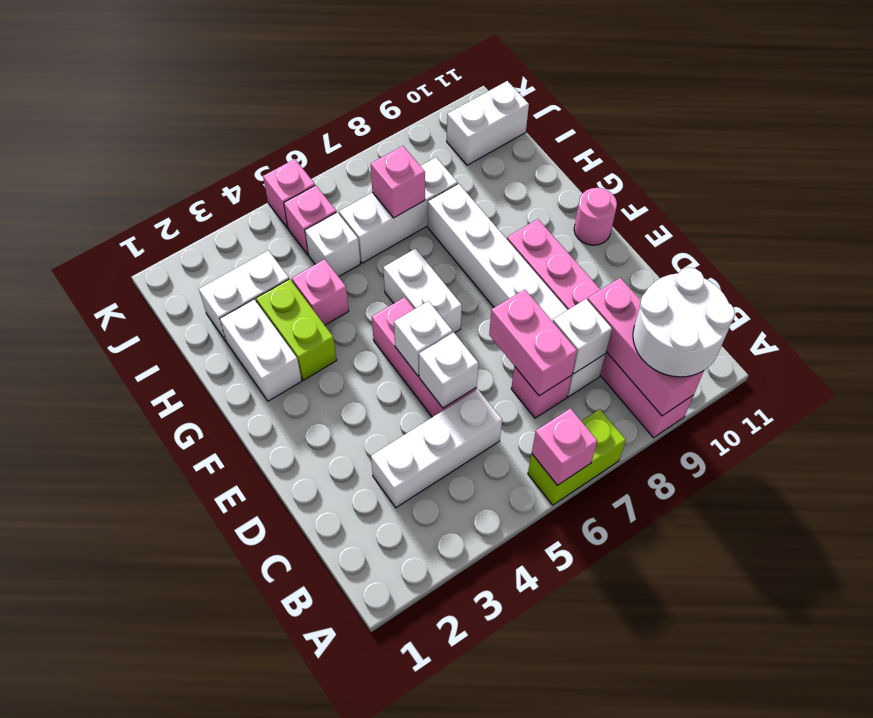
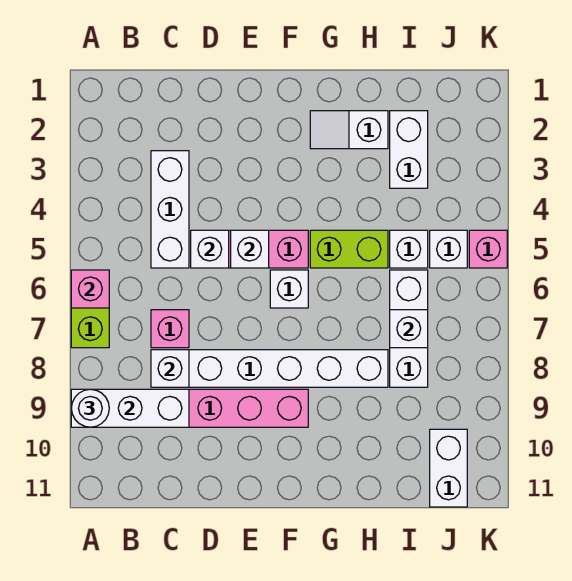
pink 1x3 brick [587,278,704,416] -> white 1x3 brick [71,389,189,427]
white 2x2 round brick [633,267,735,377] -> white 1x1 round brick [71,389,109,427]
pink 1x2 brick [489,289,577,396] -> none
white 1x2 brick [383,249,462,333] -> white 1x1 brick [270,270,308,308]
pink 1x1 round brick [574,188,617,245] -> none
white 1x2 brick [220,299,302,401] -> white 1x2 slope [310,111,388,149]
lime 1x2 brick [256,279,337,380] -> lime 1x2 brick moved to [310,230,388,268]
pink 1x1 brick [292,259,349,325] -> none
pink 1x1 brick [371,146,425,218] -> white 1x1 brick [390,310,428,348]
pink 1x1 brick [284,185,336,255] -> white 1x1 brick [430,230,467,268]

